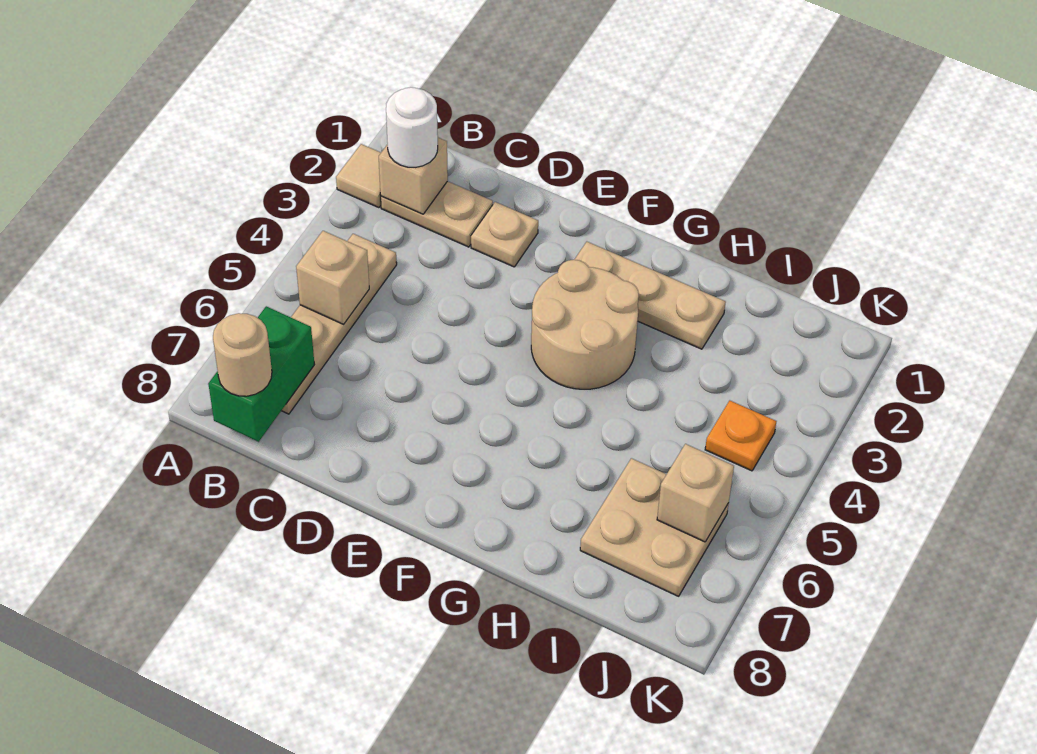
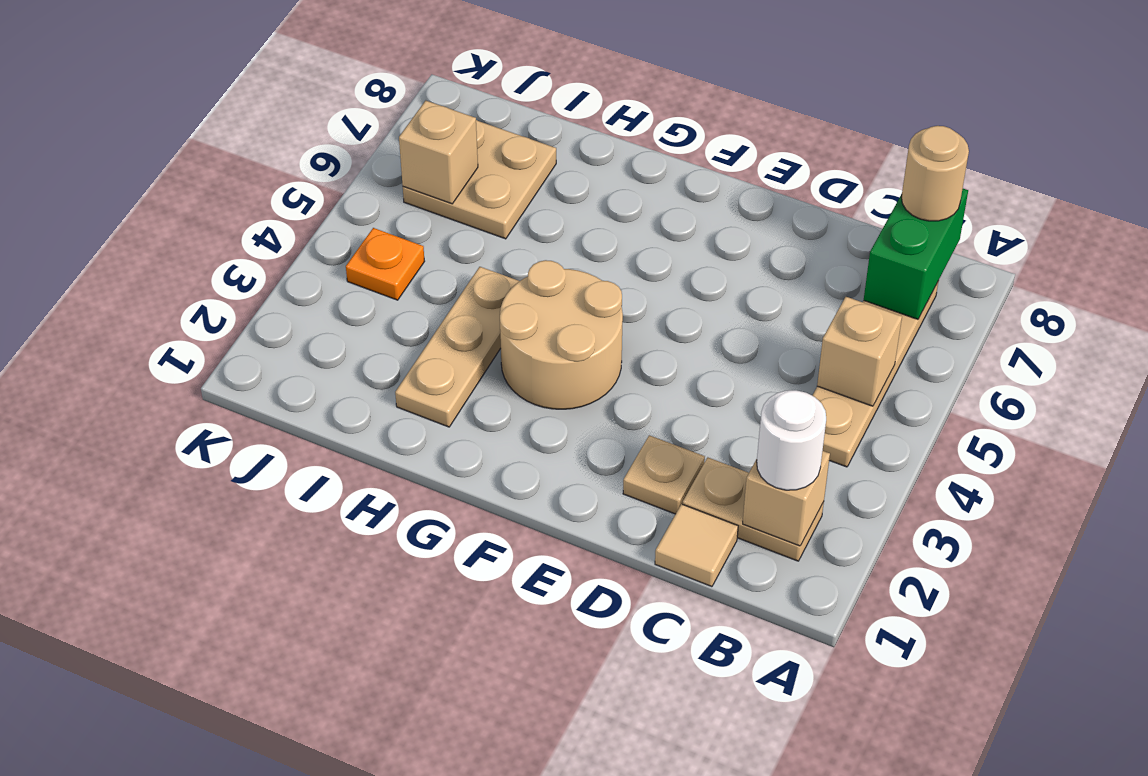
tan 1x1 tile [336,144,381,208] -> tan 1x1 tile moved to [655,504,738,587]
tan 1x3 plate [574,242,726,349] -> tan 1x3 plate turned to [395,267,519,427]

